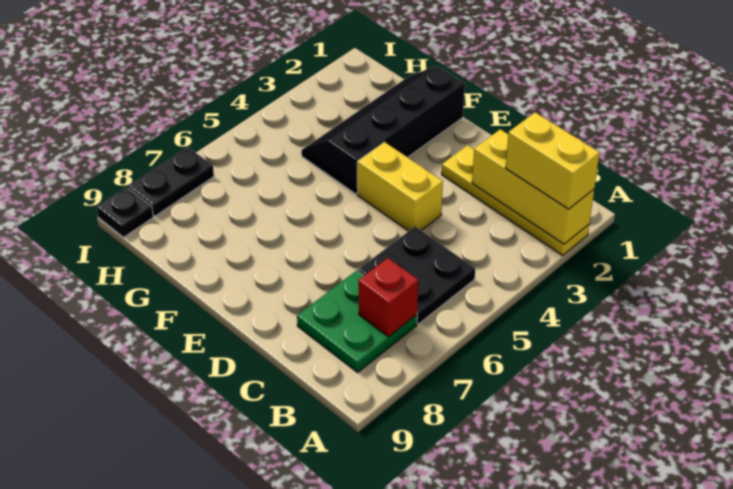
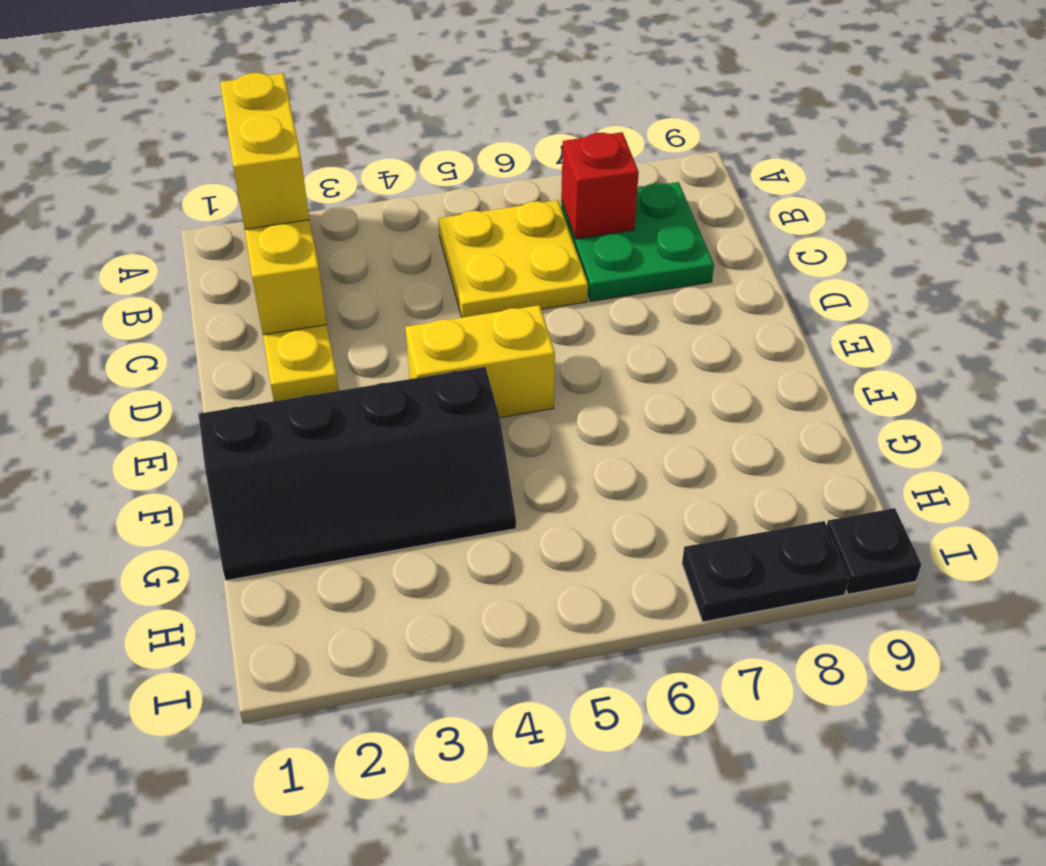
black 2x2 plate [358,227,475,324] -> yellow 2x2 plate [438,200,588,317]
yellow 1x2 brick [357,142,443,231] -> yellow 1x2 brick turned to [405,305,555,417]

